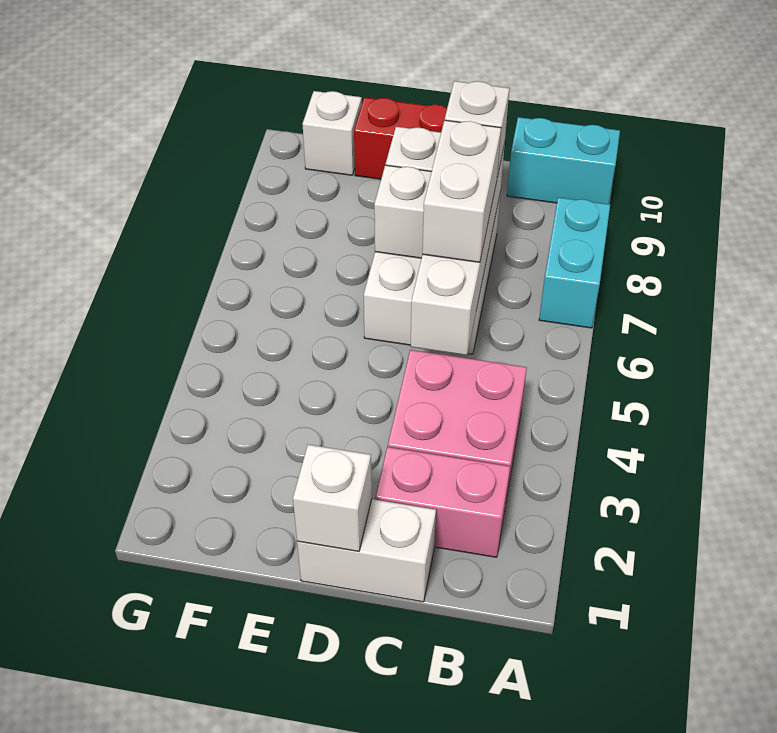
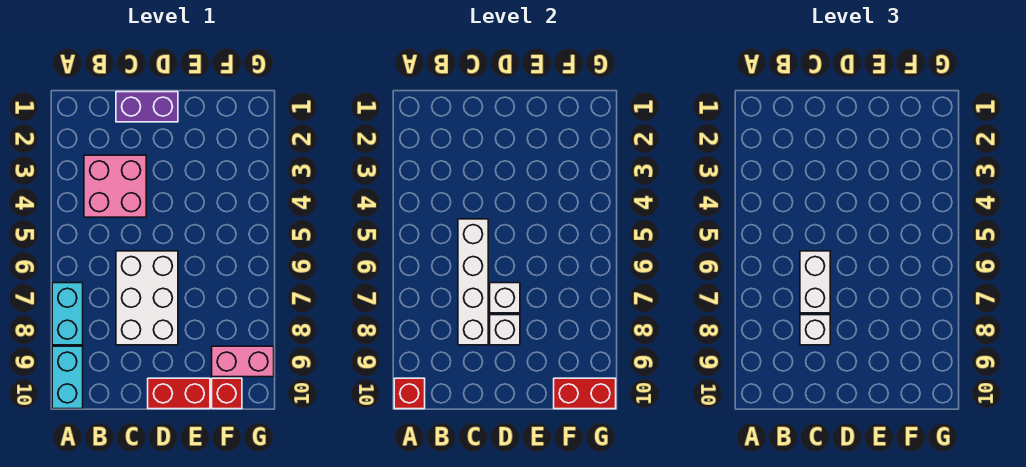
cyan 1x2 brick [507,117,620,204] -> cyan 1x2 brick turned to [52,346,83,409]
none -> red 1x1 brick [394,378,425,409]
pink 1x2 brick [375,447,510,557] -> pink 1x2 brick moved to [212,346,274,377]
white 1x2 brick [297,499,436,602] -> purple 1x2 brick [116,92,178,122]
white 1x1 brick [293,445,372,551] -> none
white 1x1 brick [303,91,362,175] -> red 1x1 brick [212,378,242,409]
none -> red 1x2 brick [554,378,616,409]

